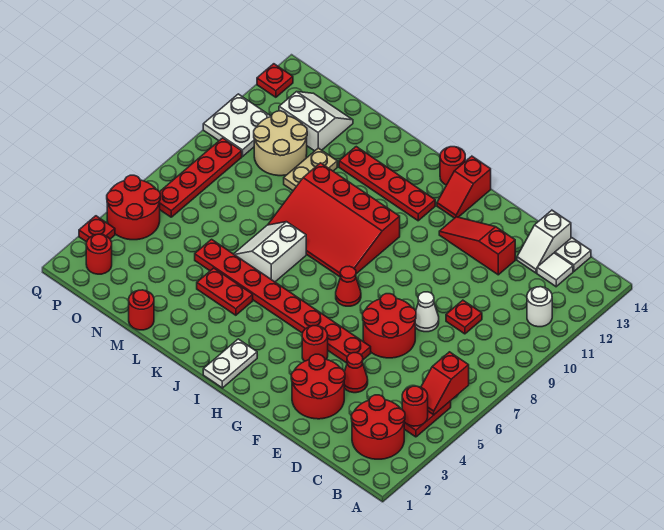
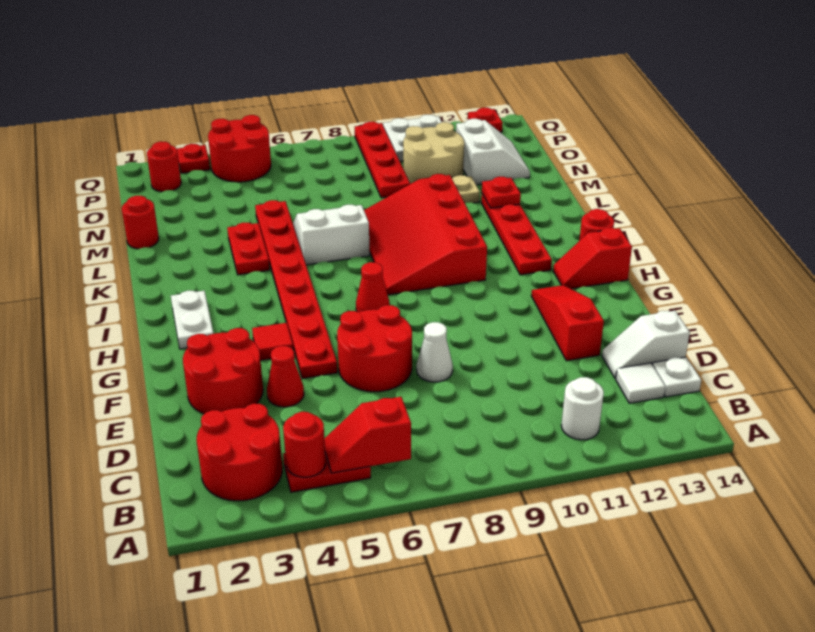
red 1x1 plate [446,300,482,334] -> red 1x1 plate moved to [482,177,521,208]
red 1x1 round brick [302,326,328,361] -> red 1x1 tile [252,323,293,360]
white 1x2 plate [203,339,257,388] -> white 1x2 plate turned to [171,291,213,349]
red 1x4 plate [160,138,242,217] -> red 1x4 plate turned to [355,122,410,198]

